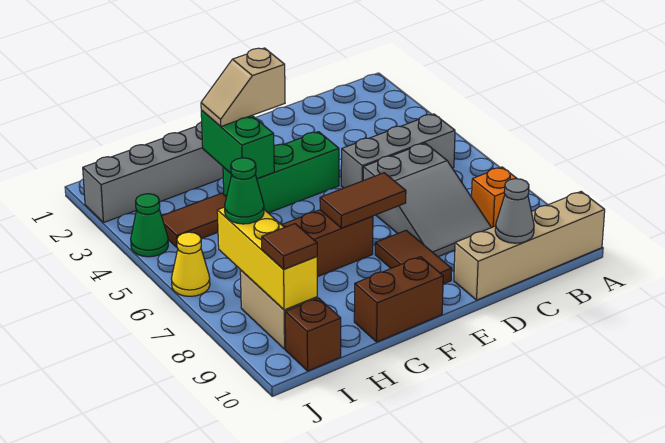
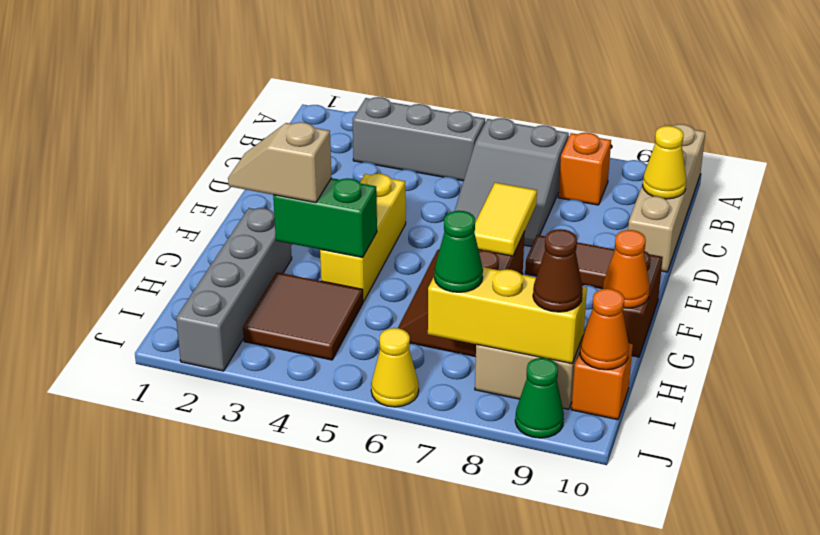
grey 1x3 brick [341,114,455,188] -> grey 1x3 brick turned to [353,97,485,181]
grey 2x3 slope [363,143,491,257] -> grey 2x3 slope turned to [455,118,569,247]
grey 1x1 cone [495,179,534,243] -> yellow 1x1 cone [643,126,686,199]
green 1x3 brick [223,132,339,213] -> yellow 1x3 brick [320,174,406,302]
brown 1x2 tile [320,173,406,228] -> yellow 1x2 tile [474,183,537,256]
tan 1x2 slope [201,48,285,126] -> tan 1x2 slope turned to [228,122,331,203]
none -> orange 1x1 cone [603,230,650,308]
brown 1x2 tile [162,193,226,247] -> brown 2x2 tile [243,272,363,360]
brown 1x1 tile [262,224,317,269] -> brown 1x1 cone [533,229,583,312]
brown 1x1 brick [285,298,341,371] -> orange 1x1 brick [571,344,633,420]
none -> orange 1x1 cone [580,289,629,370]
green 1x1 cone [131,194,168,257] -> green 1x1 cone moved to [515,358,564,438]

